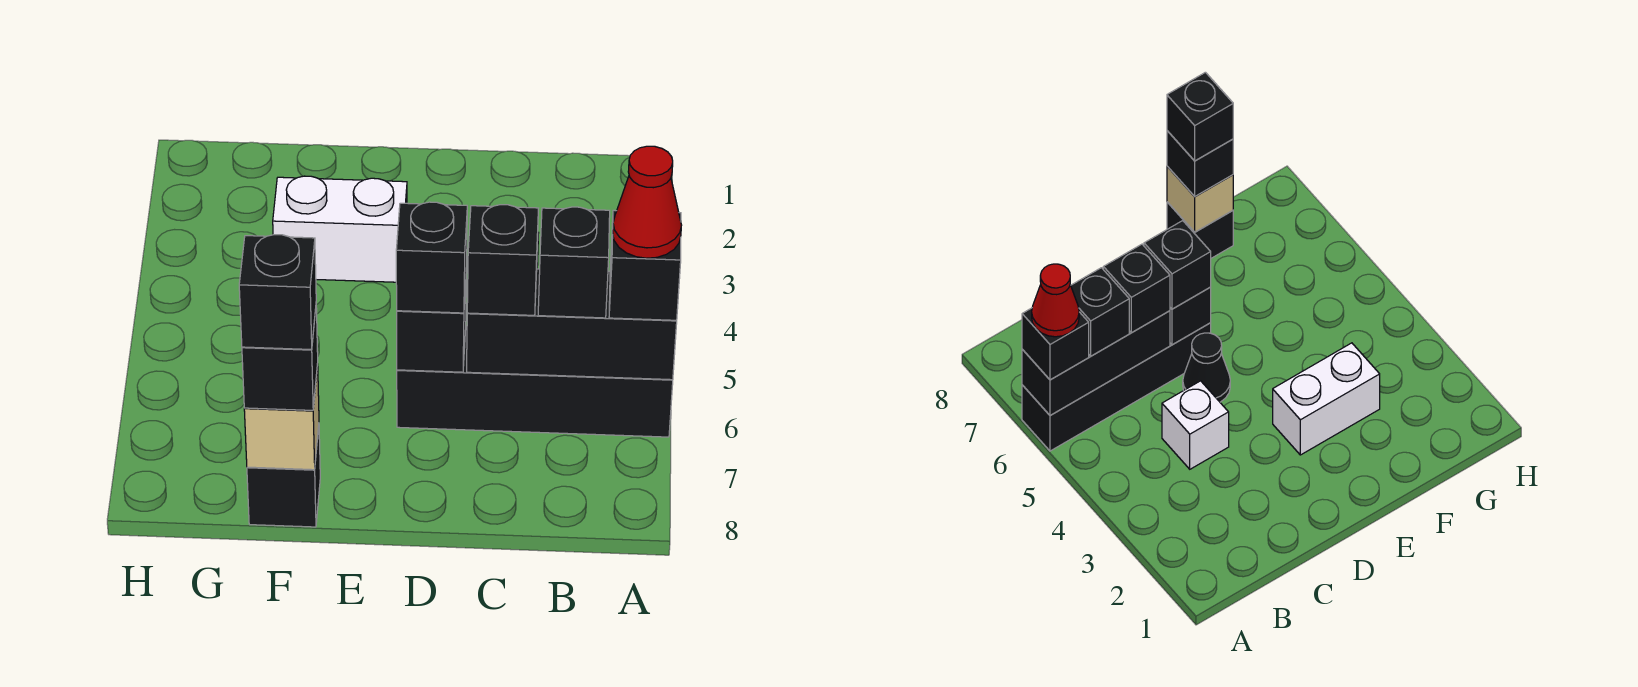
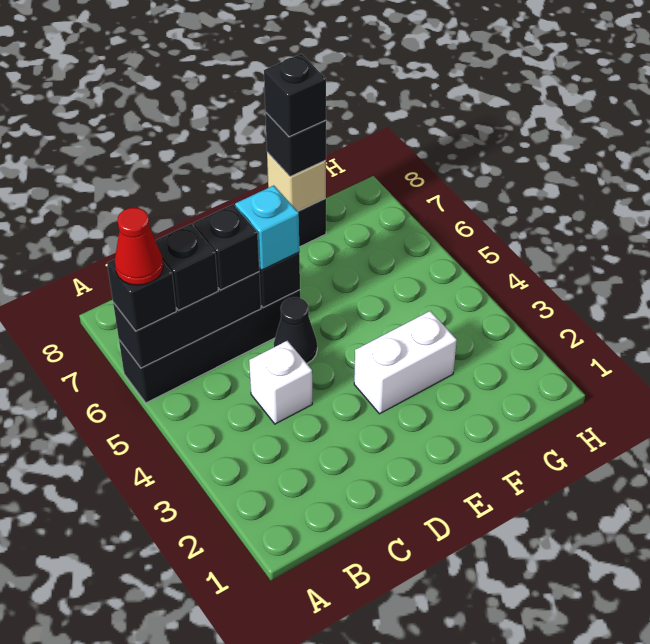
black 1x1 brick [396,202,467,313] -> cyan 1x1 brick [235,186,299,270]

